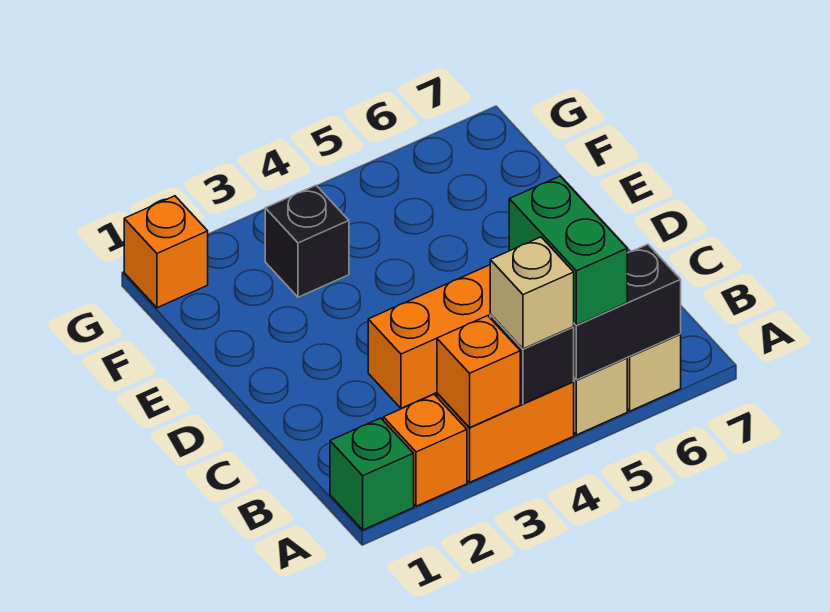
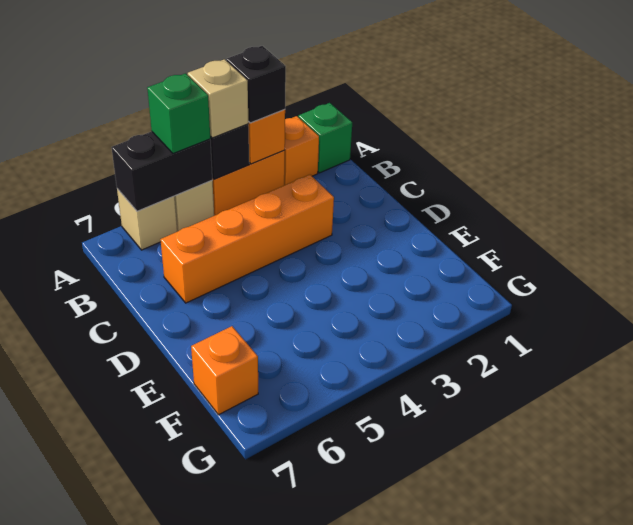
green 1x2 brick [509,176,627,325] -> green 1x1 brick [147,73,210,154]
black 1x1 brick [265,185,349,297] -> black 1x1 brick moved to [226,46,286,123]
orange 1x1 brick [124,196,208,308] -> orange 1x1 brick moved to [191,326,258,415]

